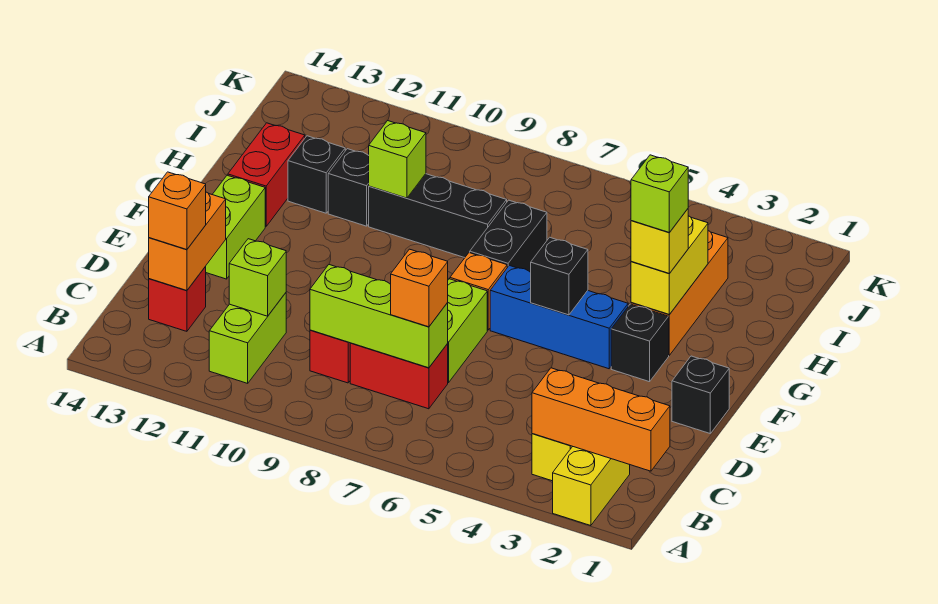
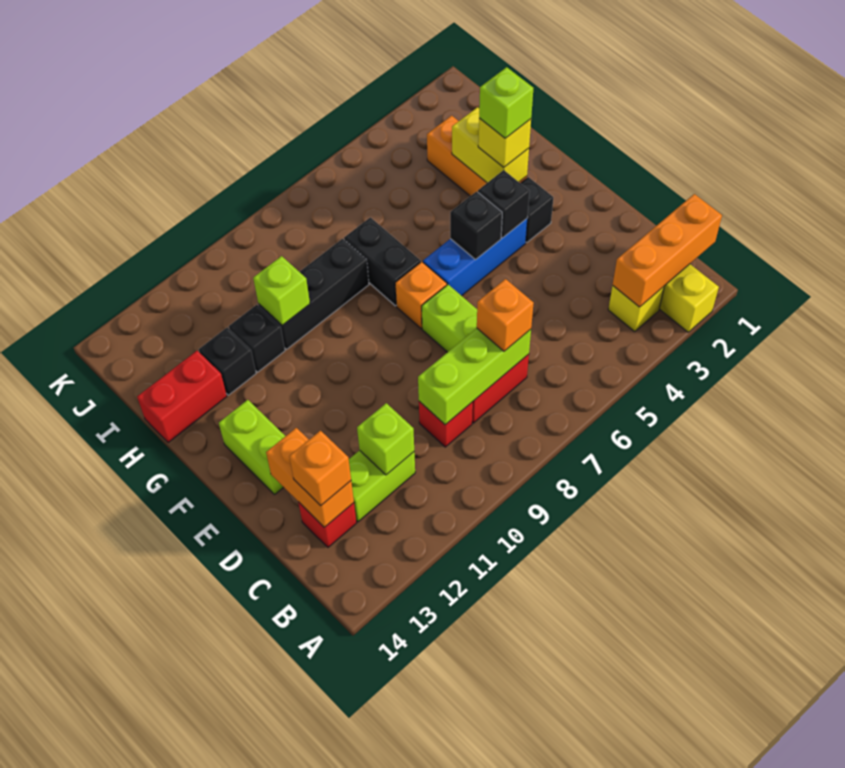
lime 1x2 brick [209,293,286,383] -> lime 1x2 brick turned to [349,450,415,522]
black 1x1 brick [672,356,729,433] -> black 1x1 brick moved to [478,170,530,238]
red 1x2 brick [228,123,305,227] -> red 1x2 brick turned to [137,351,227,443]

